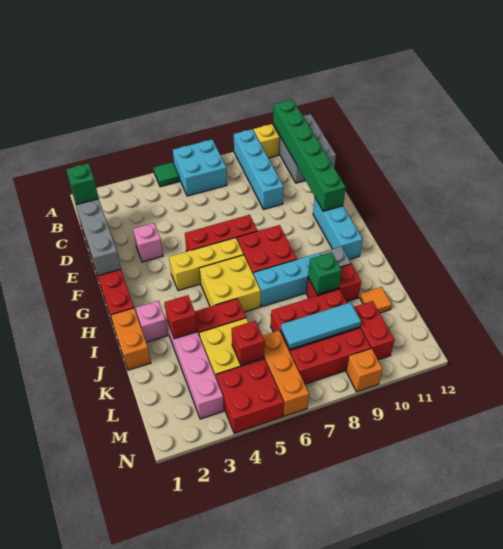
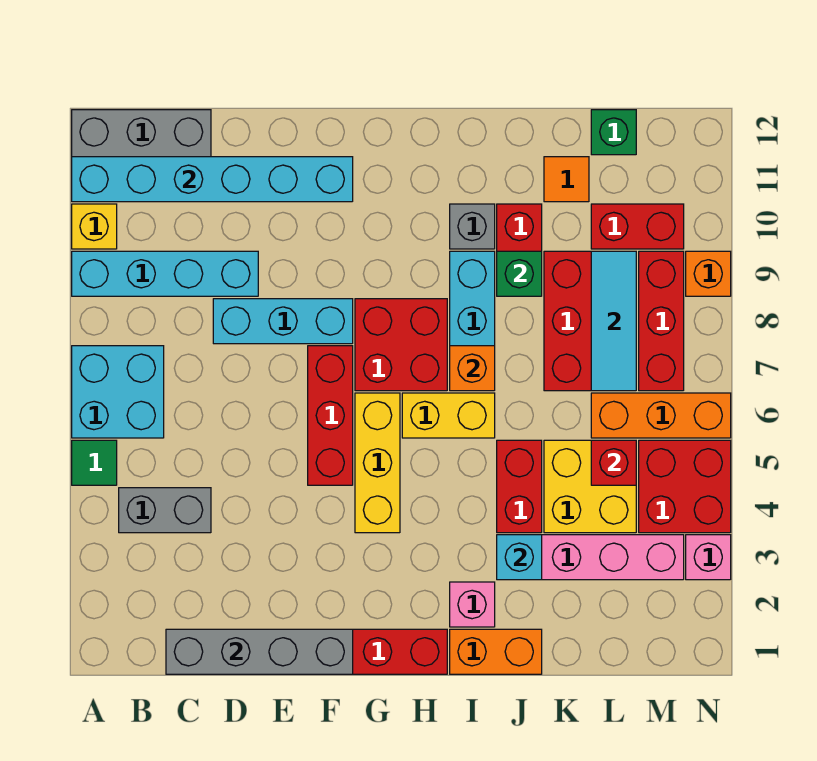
green 1x6 brick [273,100,346,211] -> cyan 1x6 brick [72,157,353,202]
none -> grey 1x2 brick [119,488,211,533]
green 1x1 brick [66,163,99,205] -> green 1x1 brick moved to [591,110,636,155]
pink 1x1 brick [133,223,163,262] -> pink 1x1 brick moved to [686,535,731,580]
cyan 1x3 brick [313,197,363,260] -> cyan 1x3 brick moved to [213,299,353,344]
yellow 2x2 brick [200,255,261,312] -> yellow 1x2 brick [402,393,495,438]
none -> orange 1x1 brick [450,346,495,391]
red 1x1 brick [164,295,198,339] -> cyan 1x1 brick [497,535,542,580]

